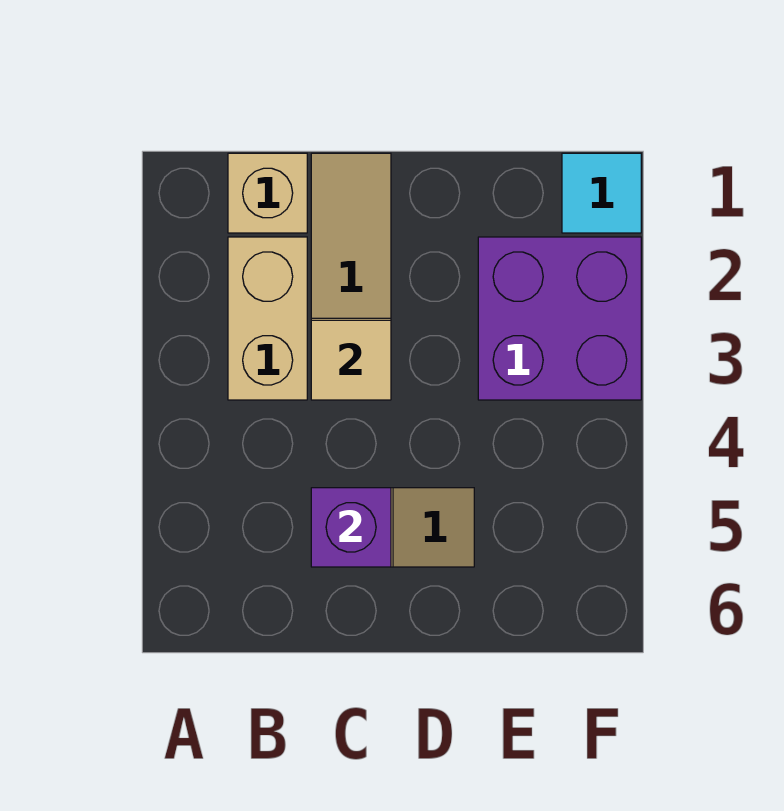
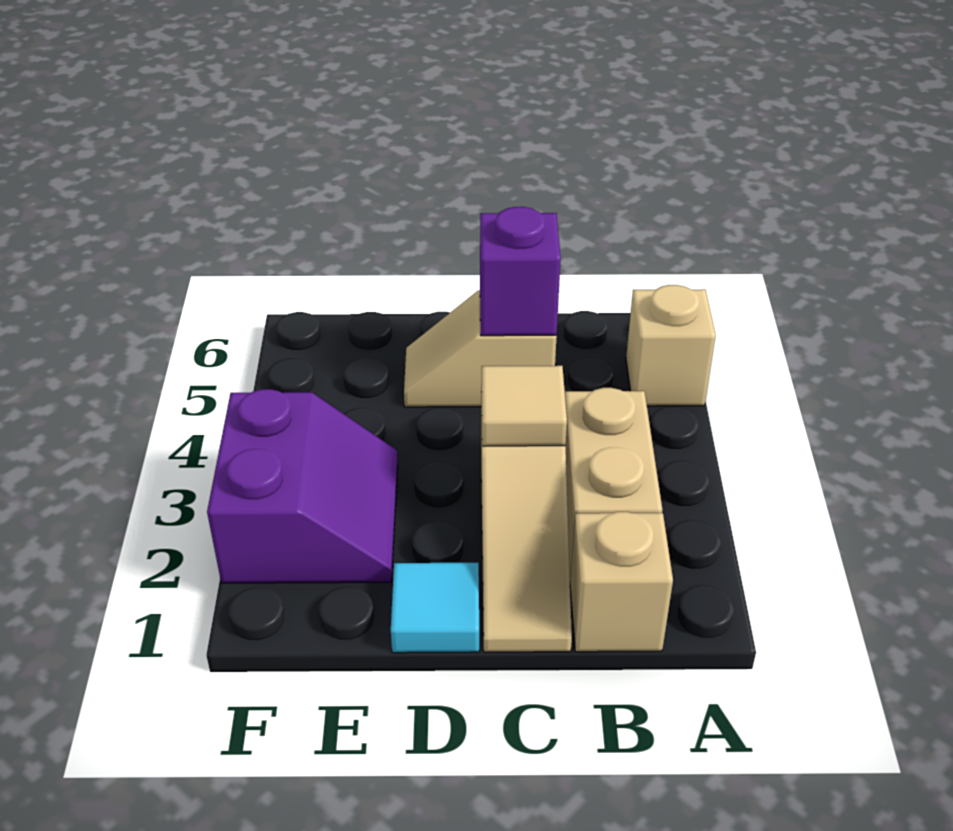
none -> tan 1x1 brick [626,285,716,406]
purple 2x2 brick [478,237,641,400] -> purple 2x2 slope [207,389,398,583]
cyan 1x1 tile [562,153,641,233] -> cyan 1x1 tile moved to [391,563,479,653]

